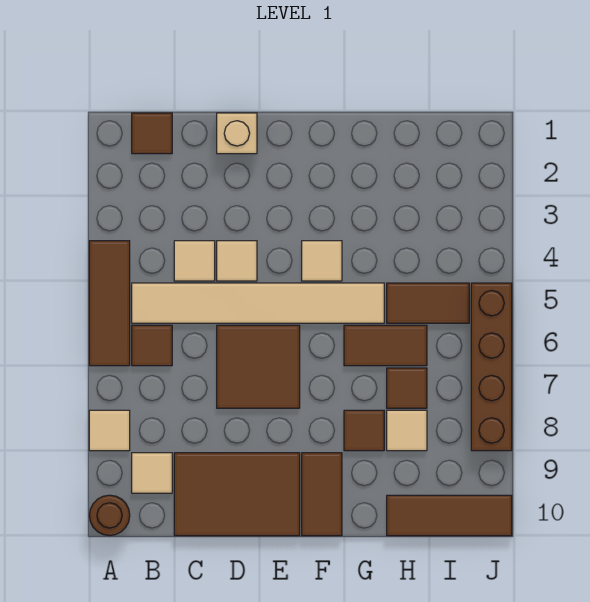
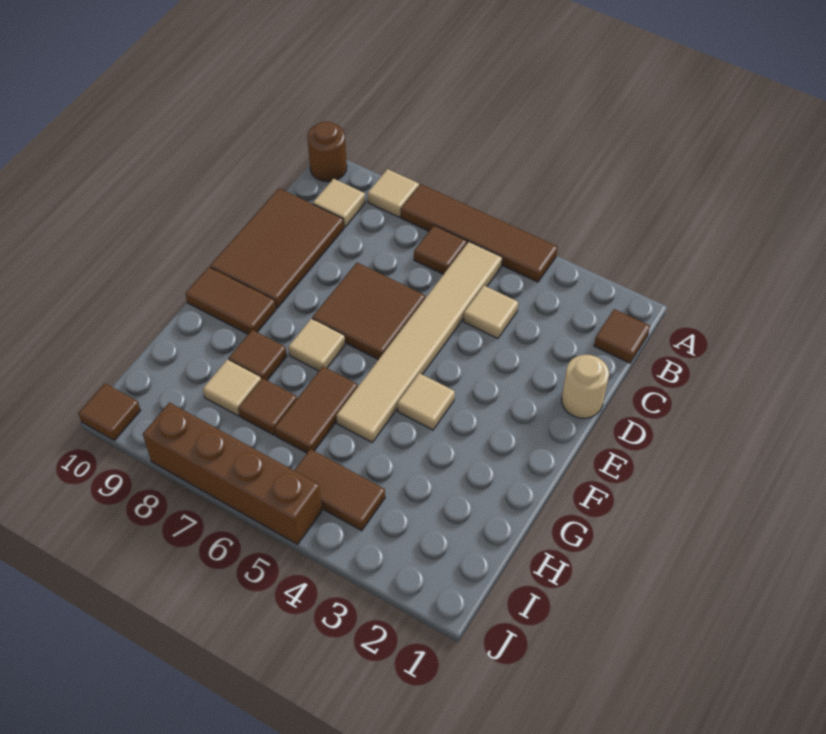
brown 1x3 tile [89,241,130,366] -> brown 1x4 tile [401,184,558,282]
tan 1x1 brick [217,113,257,154] -> tan 1x1 round brick [562,355,609,418]
tan 1x1 tile [217,241,257,281] -> tan 1x1 tile moved to [288,319,345,371]
brown 1x2 tile [387,283,469,323] -> brown 1x2 tile turned to [294,449,385,531]
brown 1x3 tile [387,495,512,536] -> brown 1x1 tile [79,383,141,440]

